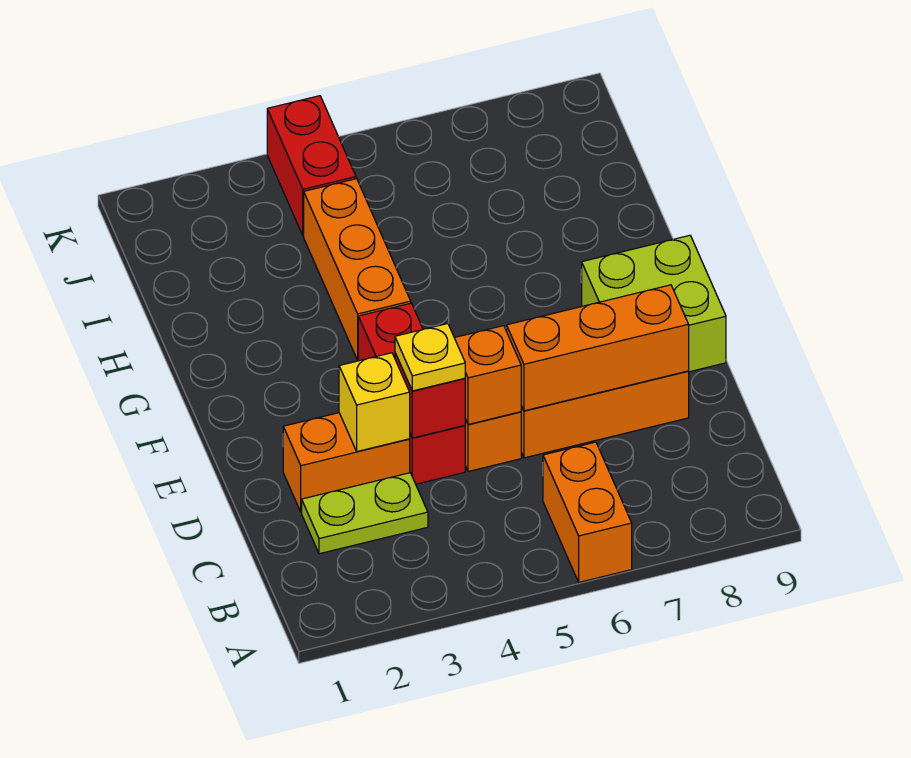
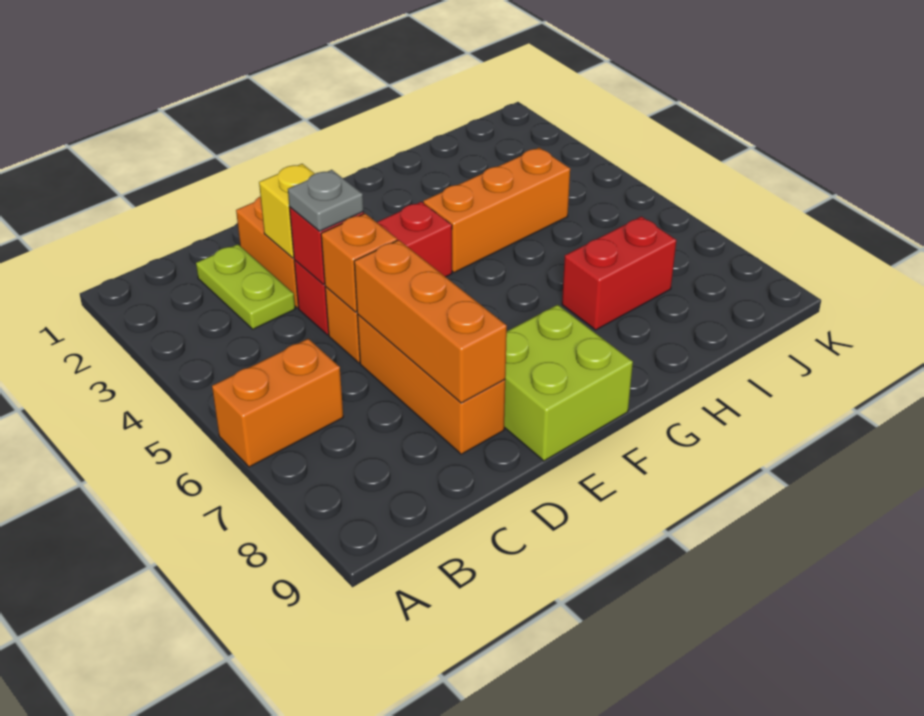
yellow 1x1 plate [395,324,465,391] -> grey 1x1 plate [288,170,364,231]
red 1x2 brick [267,96,356,236] -> red 1x2 brick moved to [562,216,676,330]

